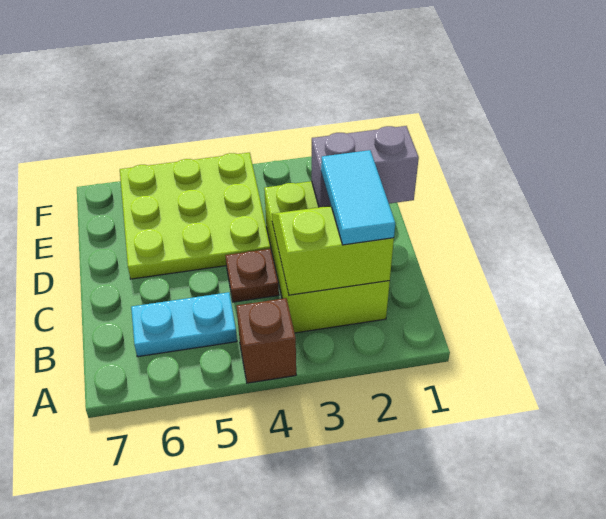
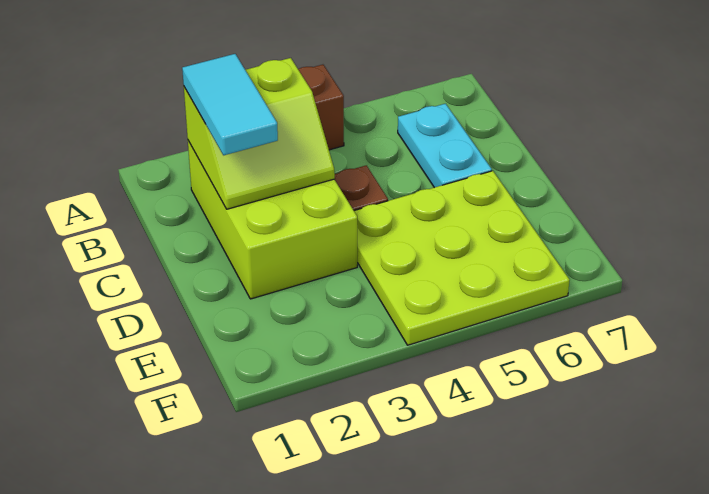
cyan 1x2 plate [131,292,237,357] -> cyan 1x2 plate turned to [398,104,492,188]
grey 1x2 brick [312,126,419,207] -> none

